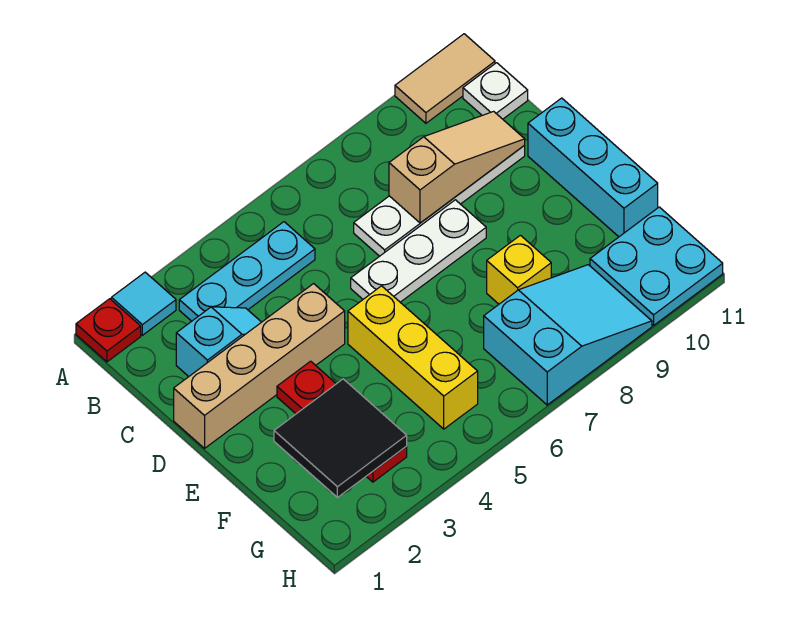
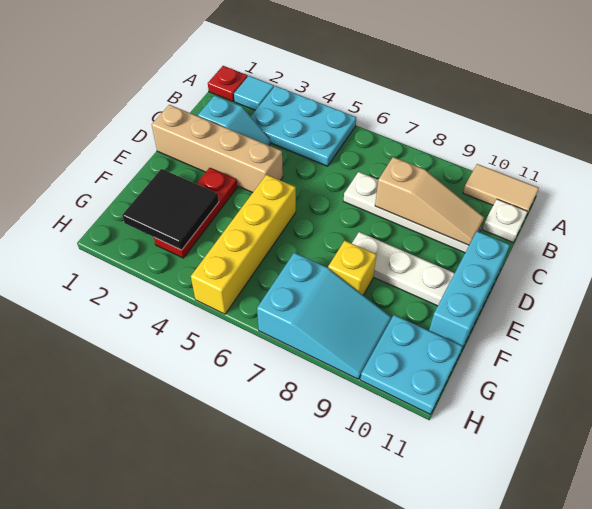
cyan 1x3 plate [179,222,315,321] -> cyan 2x3 plate [251,86,356,166]
white 1x3 plate [351,200,486,302] -> white 1x3 plate moved to [352,232,455,306]
yellow 1x3 brick [348,286,478,429] -> yellow 1x4 brick [191,175,296,314]

